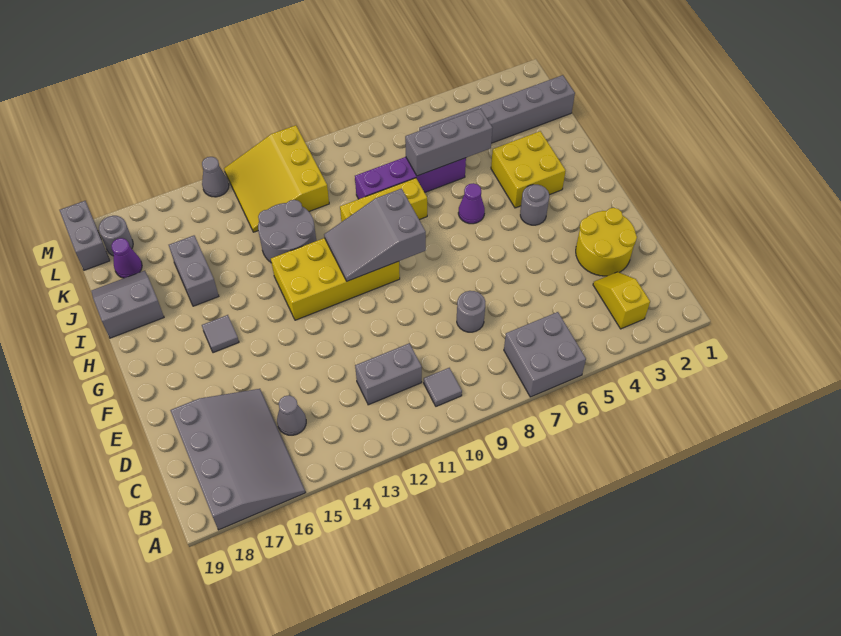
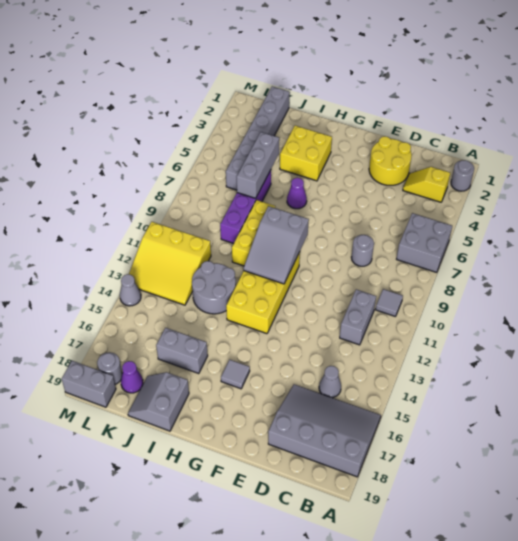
grey 1x1 round brick [520,185,549,225] -> grey 1x1 round brick moved to [451,160,474,191]

